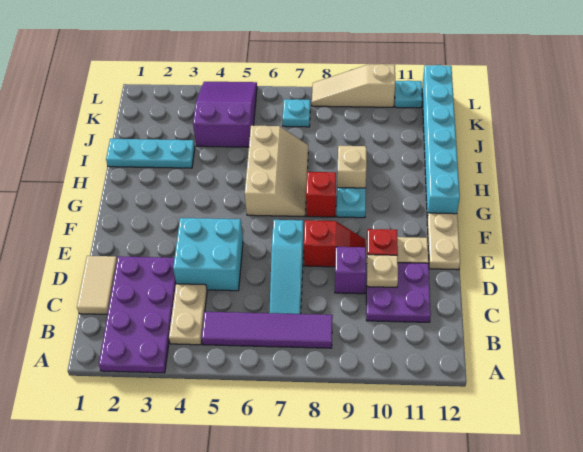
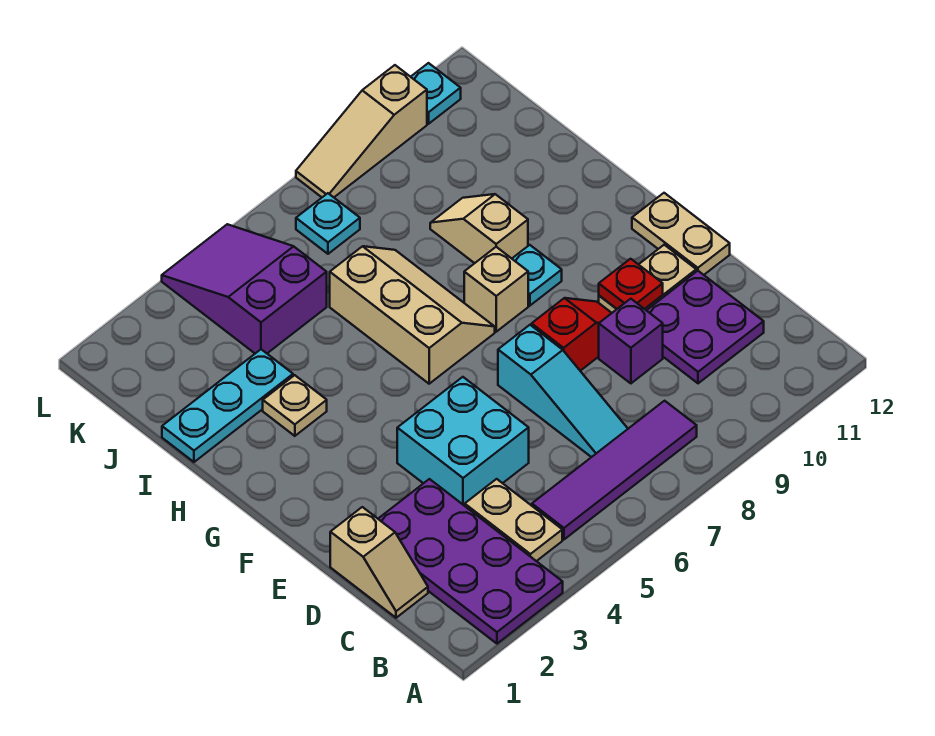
tan 1x2 tile [77,256,117,314] -> tan 1x2 slope [330,507,428,618]
tan 1x1 plate [367,255,398,287] -> tan 1x1 plate moved to [263,375,327,436]
red 1x1 brick [306,172,336,217] -> tan 1x1 brick [464,247,528,332]
cyan 1x6 brick [422,65,460,218] -> none

